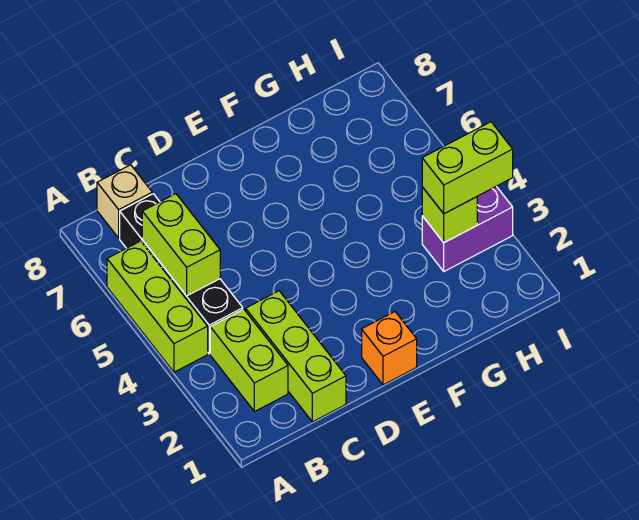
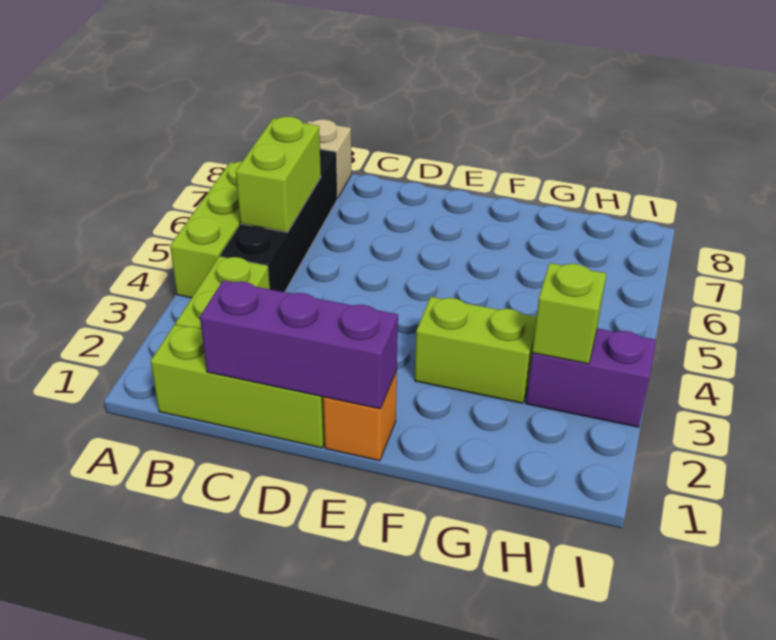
lime 1x3 brick [246,291,346,422] -> lime 1x3 brick turned to [151,325,325,448]
none -> purple 1x3 brick [200,280,398,409]
lime 1x2 brick [422,122,513,214] -> lime 1x2 brick moved to [415,297,536,403]

